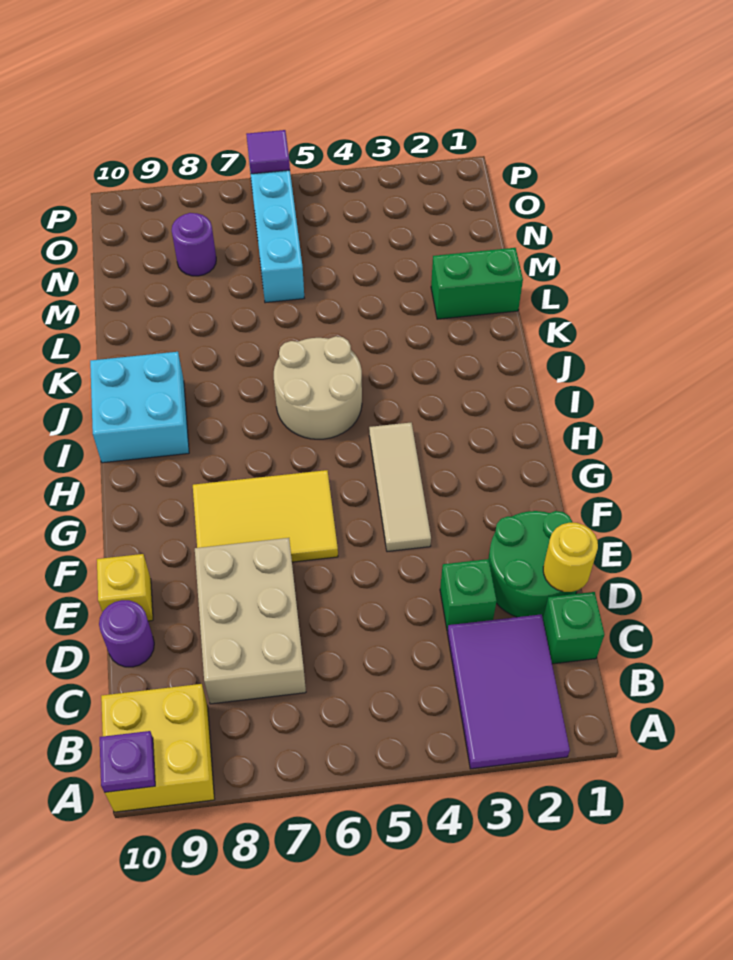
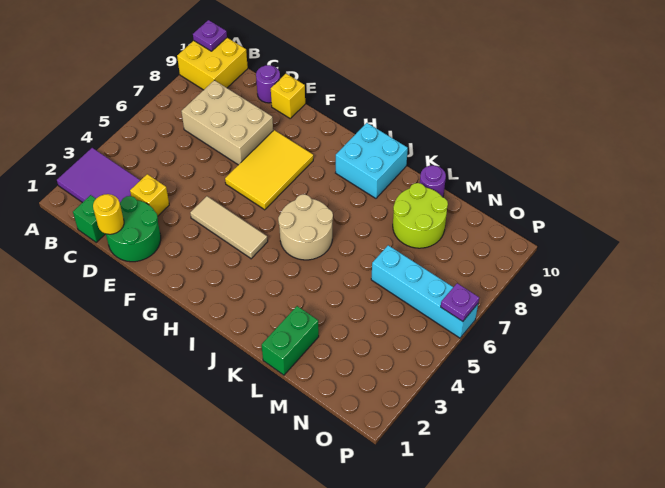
green 1x1 brick [440,559,497,631] -> yellow 1x1 brick [130,174,169,216]
none -> lime 2x2 round brick [393,183,448,248]
purple 1x1 round brick [172,213,216,276] -> purple 1x1 round brick moved to [420,165,446,197]
purple 1x1 tile [246,130,290,174] -> purple 1x1 plate [441,283,479,322]

